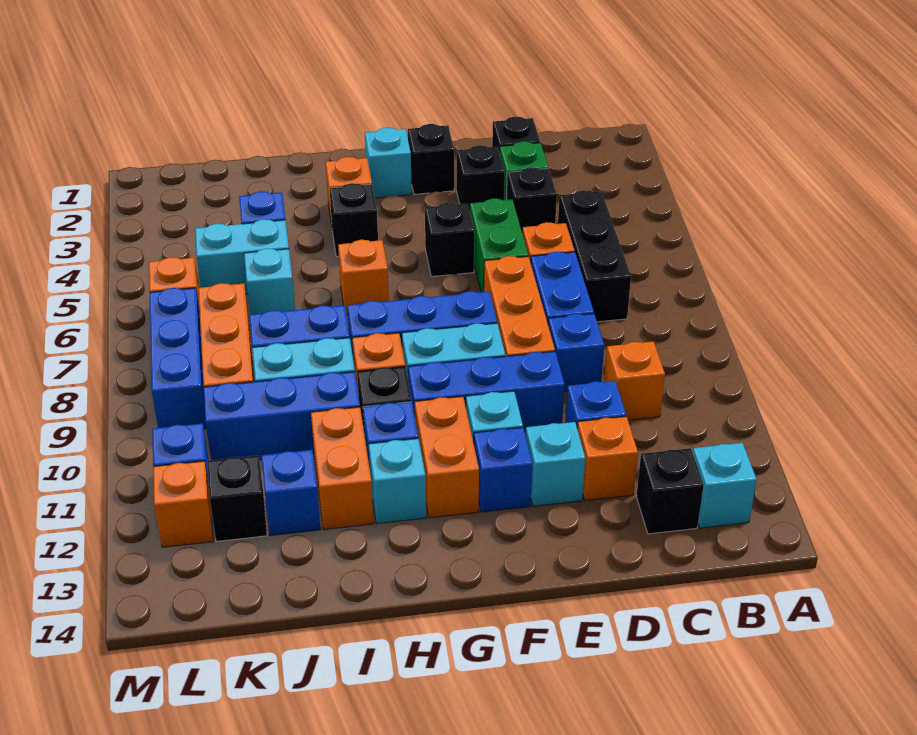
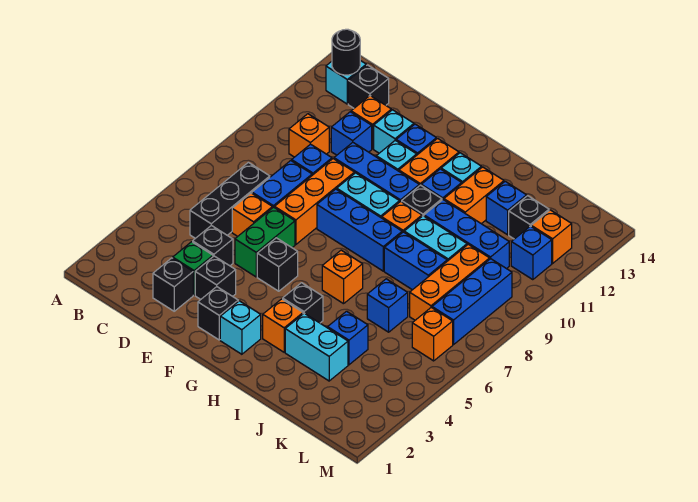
none -> black 1x1 round brick [332,29,360,75]
cyan 1x2 brick [195,219,289,294] -> cyan 1x2 brick moved to [285,313,348,381]
cyan 1x1 brick [244,248,295,315] -> blue 1x1 brick [367,279,408,332]

